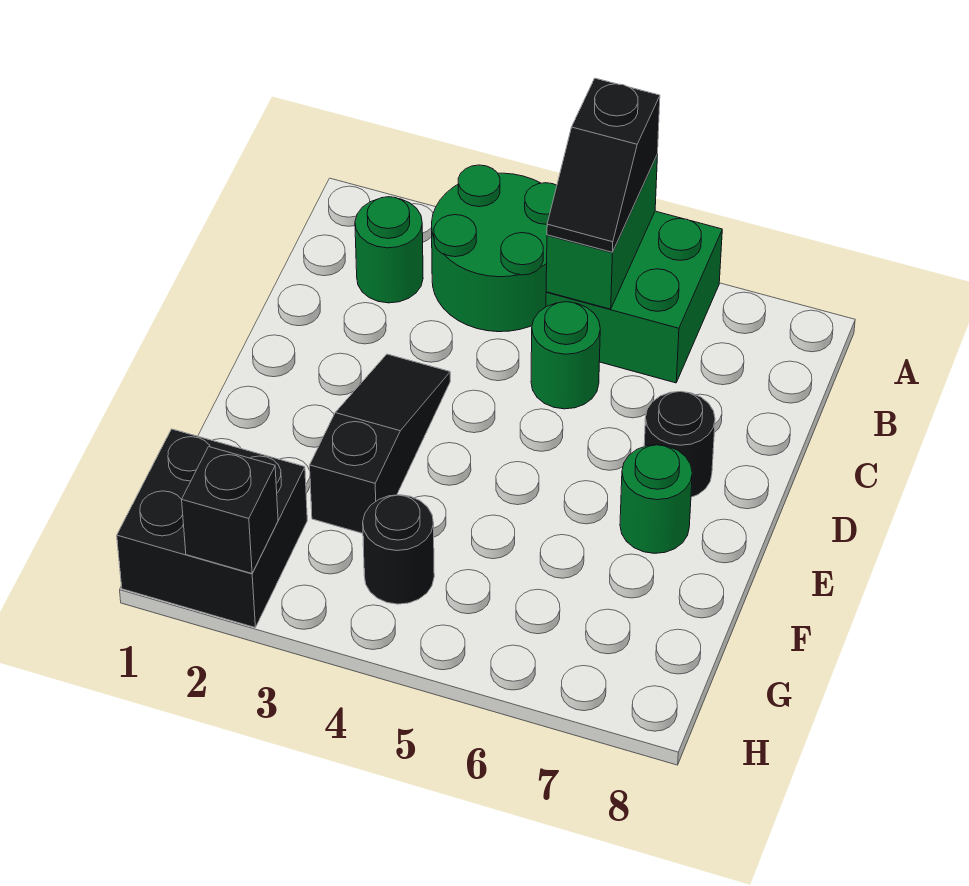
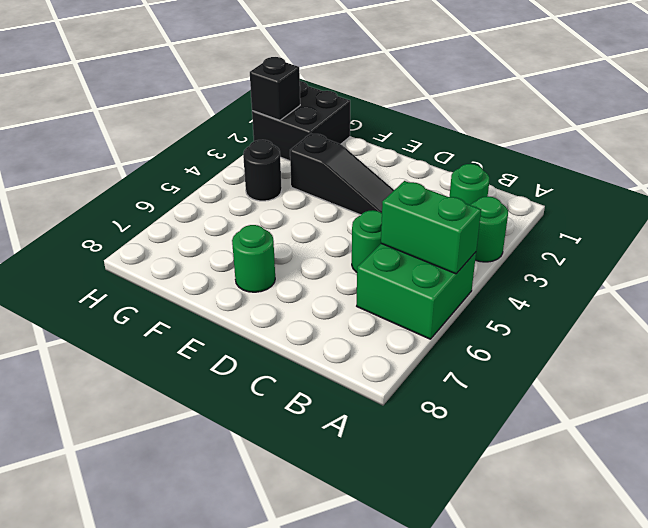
green 2x2 round brick [432,165,557,332] -> green 1x1 round brick [470,196,508,262]
black 1x2 slope [547,78,660,252] -> none
black 1x1 round brick [644,392,715,497] -> none

